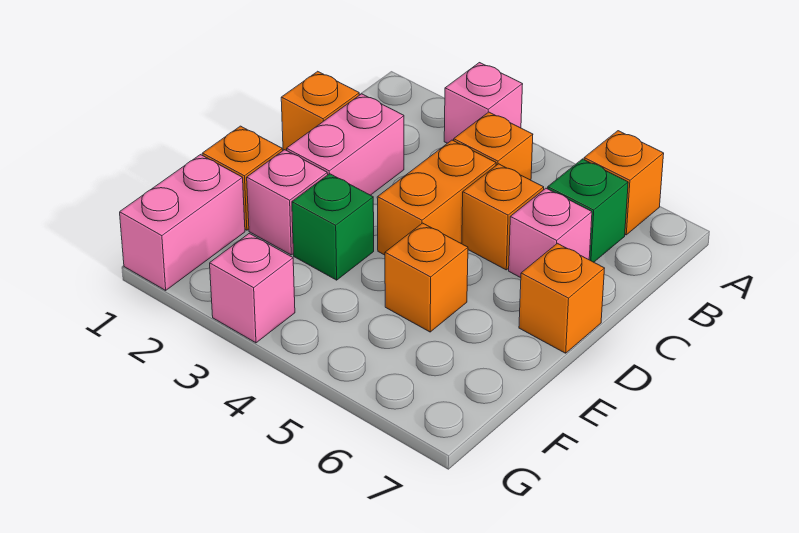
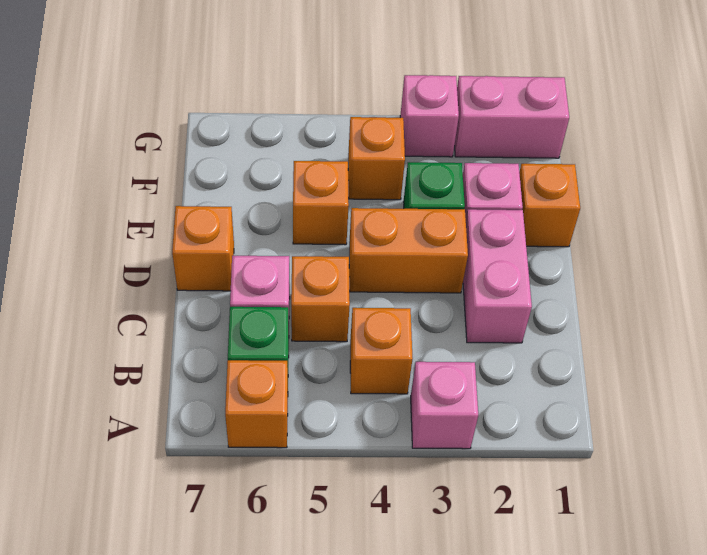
orange 1x1 brick [281,71,359,150] -> orange 1x1 brick moved to [348,117,405,200]
orange 1x2 brick [377,140,496,255] -> orange 1x2 brick turned to [349,208,468,293]
pink 1x2 brick [120,155,245,290] -> pink 1x2 brick turned to [454,76,569,158]

